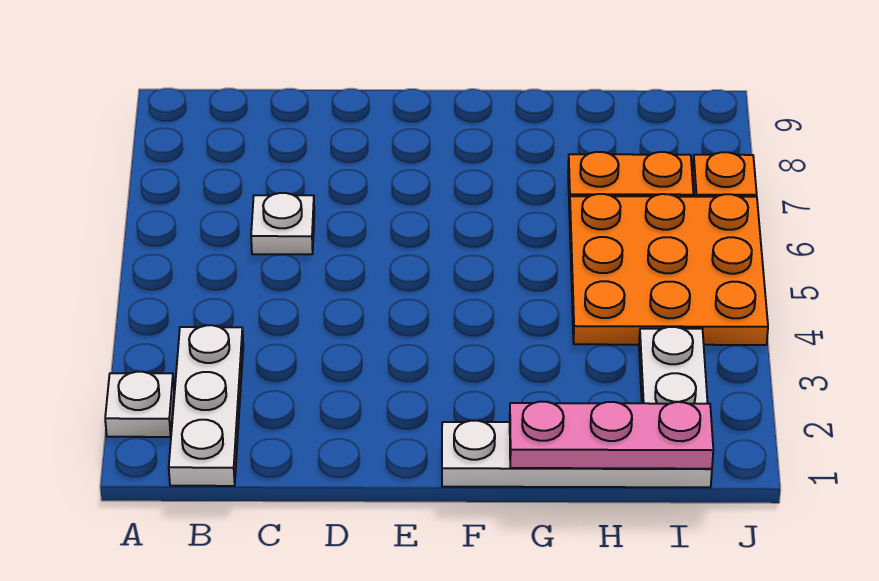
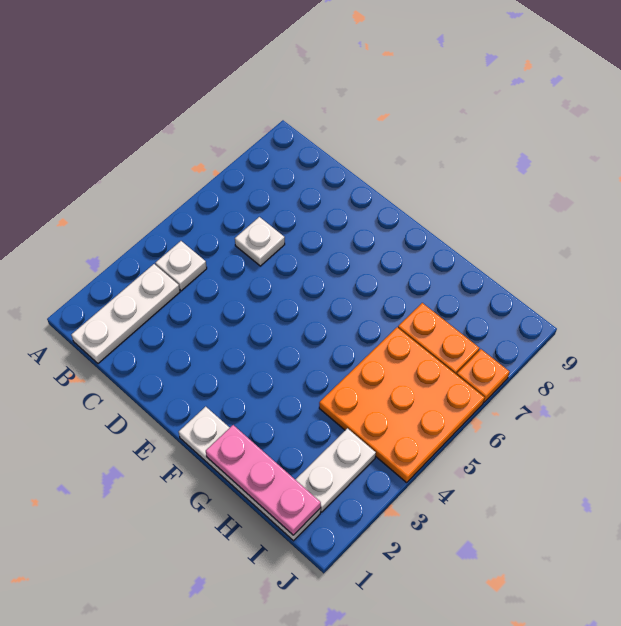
white 1x1 plate [105,372,174,437] -> white 1x1 plate moved to [155,241,207,291]

